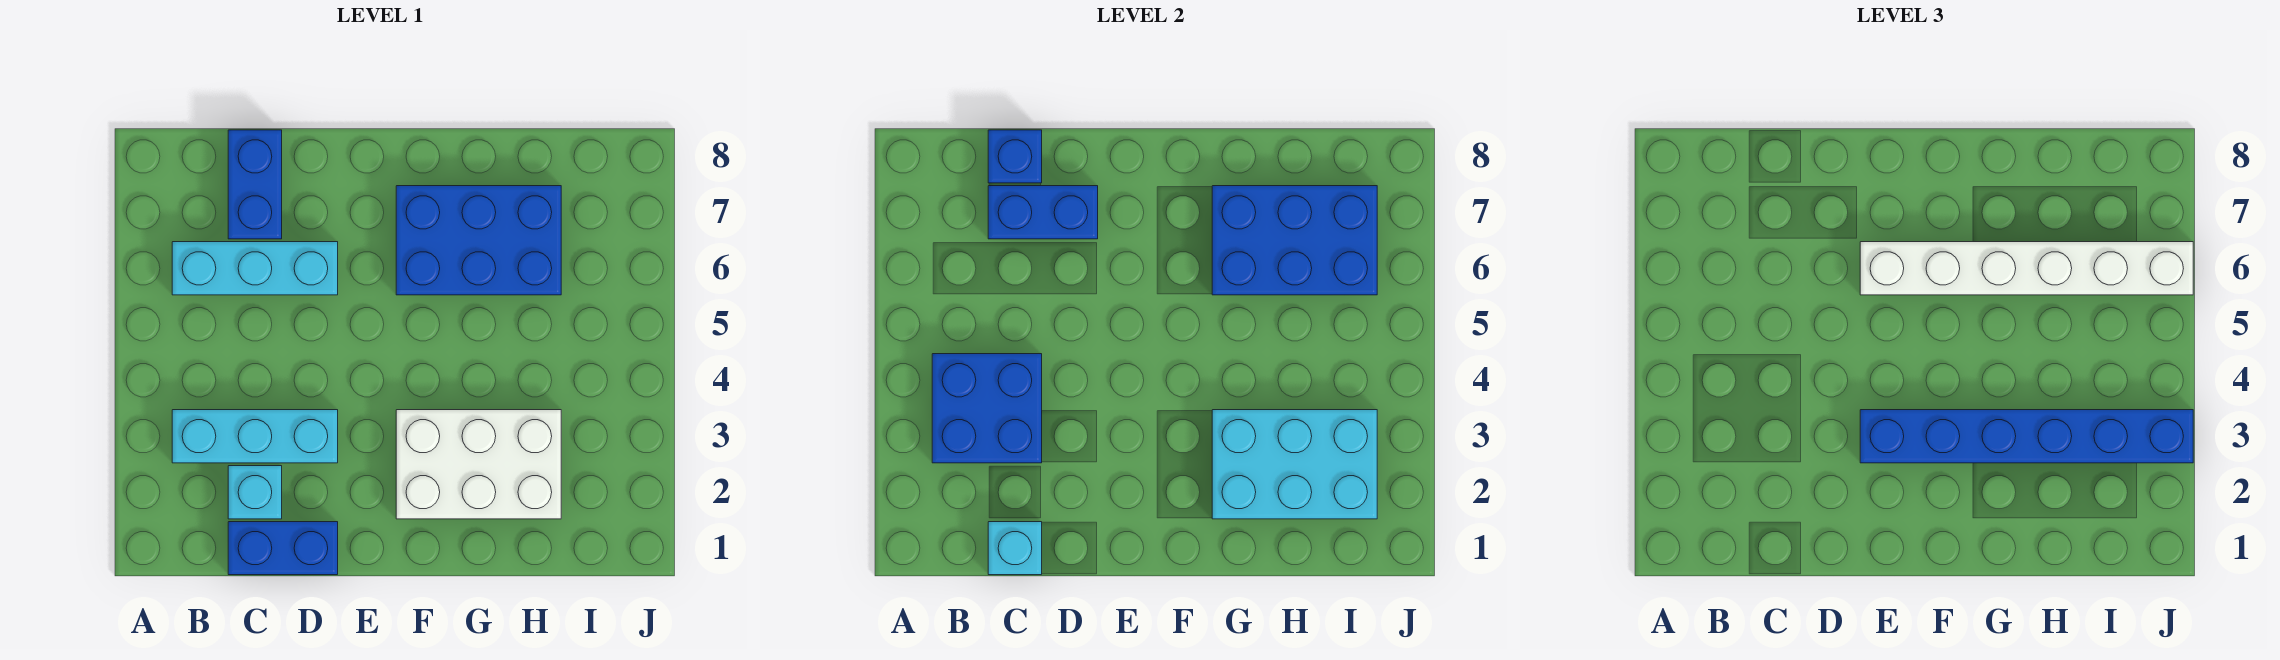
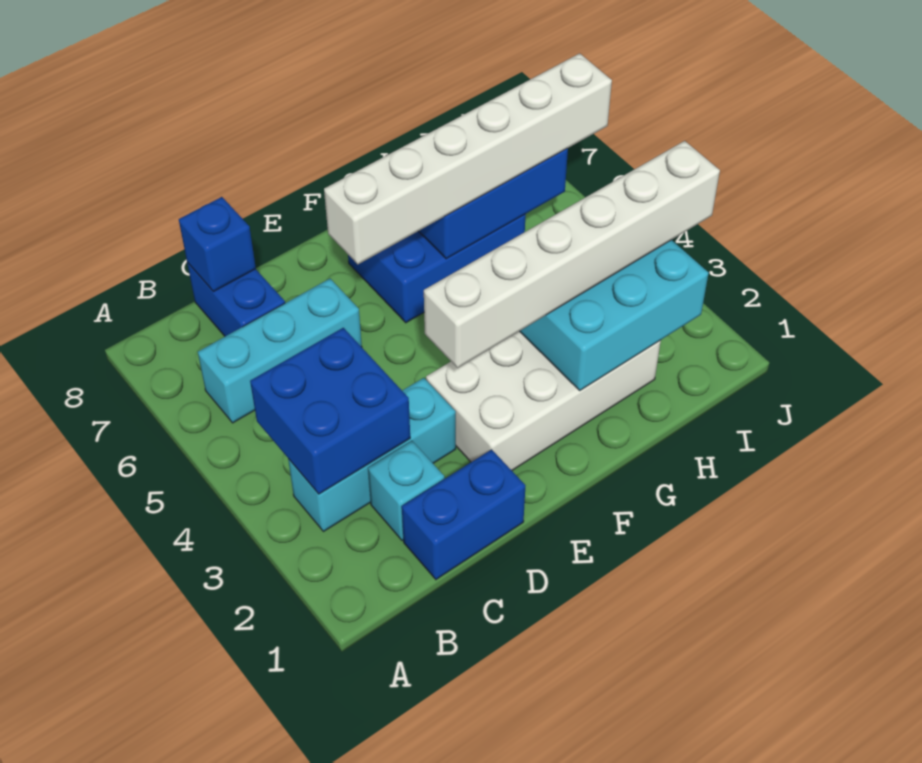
cyan 1x1 brick [988,522,1042,575] -> none
blue 1x2 brick [988,186,1098,239] -> none
blue 1x6 brick [1860,410,2193,463] -> white 1x6 brick [424,141,720,368]
white 2x3 brick [396,410,561,519] -> white 2x4 brick [426,331,661,470]

